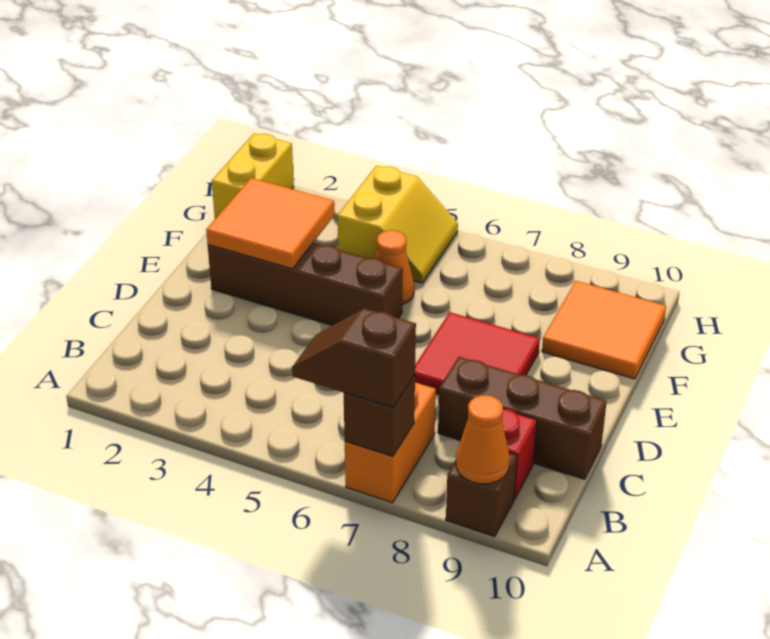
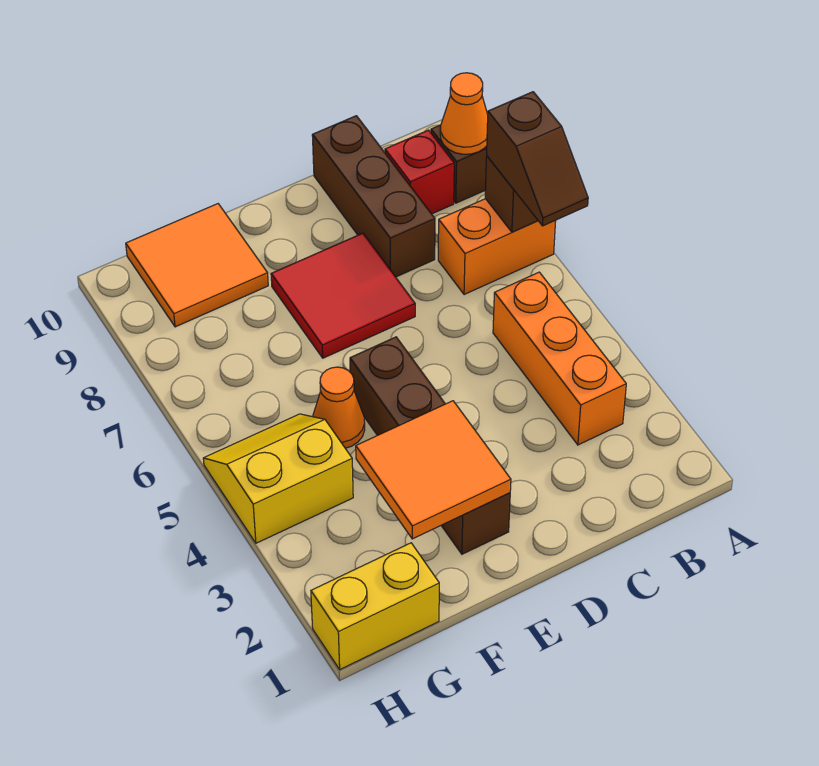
none -> orange 1x3 brick [493,272,626,445]

